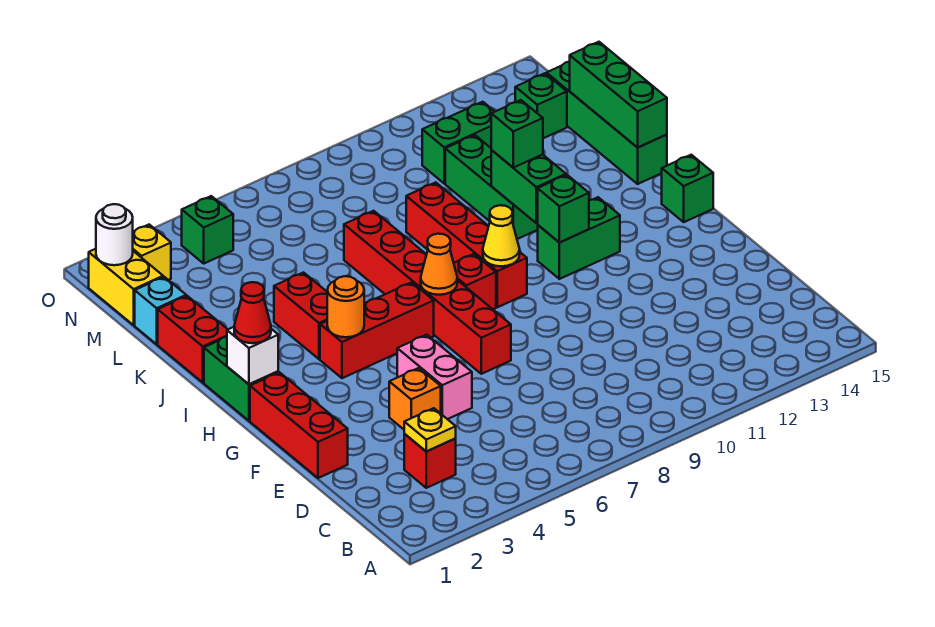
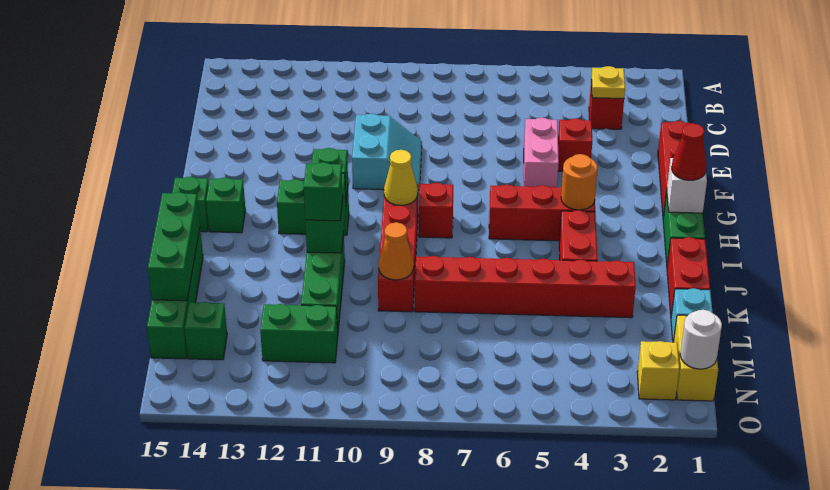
orange 1x1 brick [389,368,441,429] -> red 1x1 brick [558,118,592,171]
none -> cyan 2x2 slope [352,114,422,190]
red 1x6 brick [344,211,511,374] -> red 1x6 brick turned to [415,256,636,318]
orange 1x1 cone [421,234,457,295] -> orange 1x1 cone moved to [379,222,414,280]
green 1x1 brick [182,196,233,263] -> green 1x1 brick moved to [206,178,245,233]

